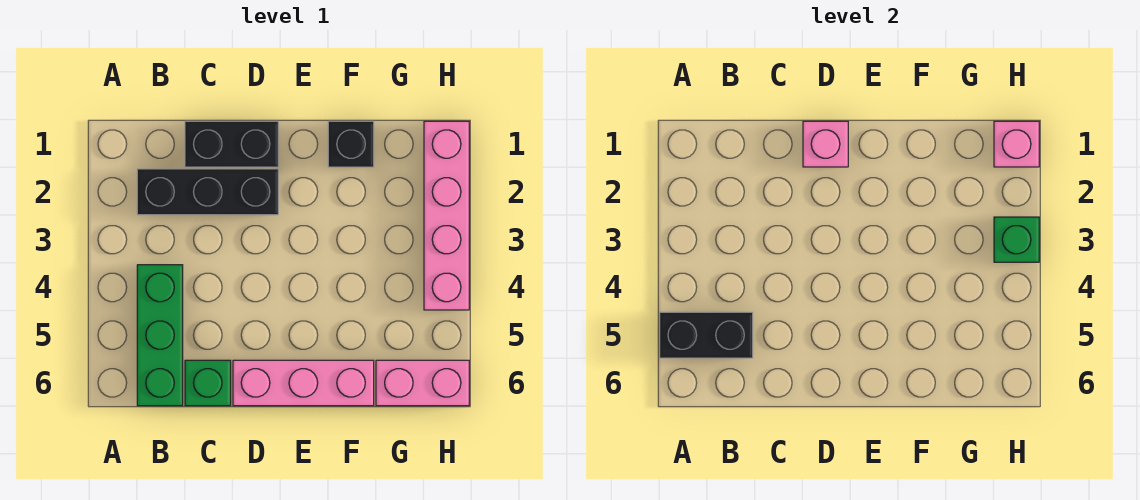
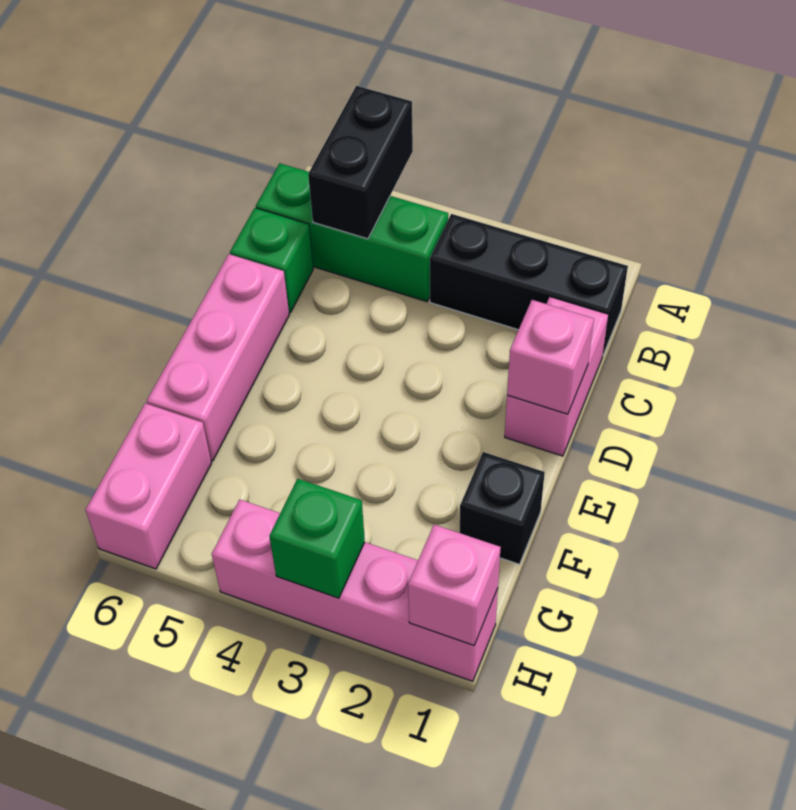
black 1x3 brick [137,169,278,215] -> black 1x3 brick turned to [430,214,628,354]
black 1x2 brick [185,121,278,167] -> pink 1x2 brick [505,297,608,456]

